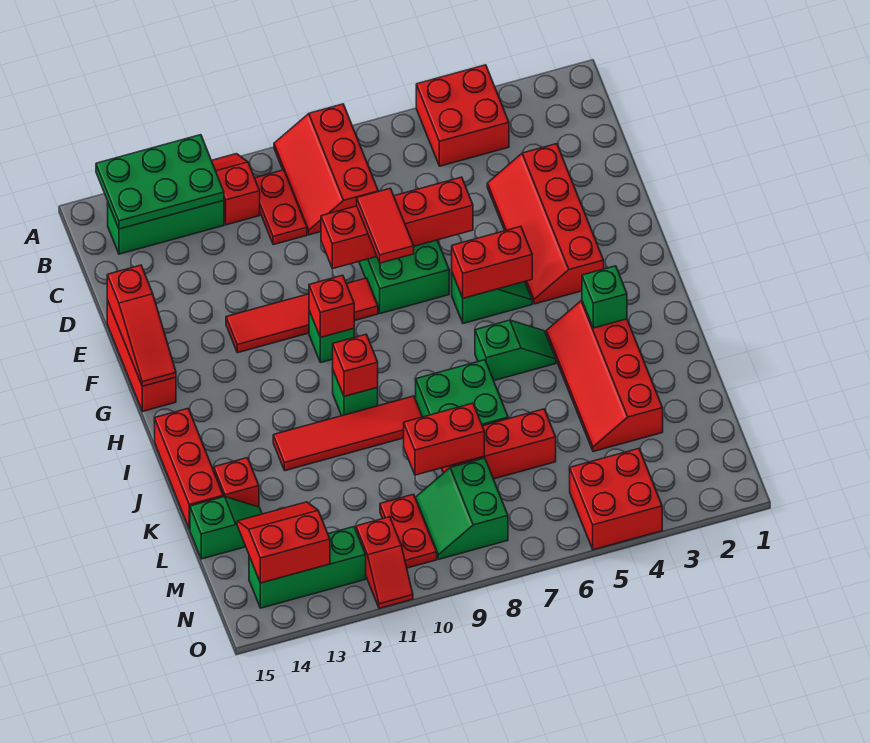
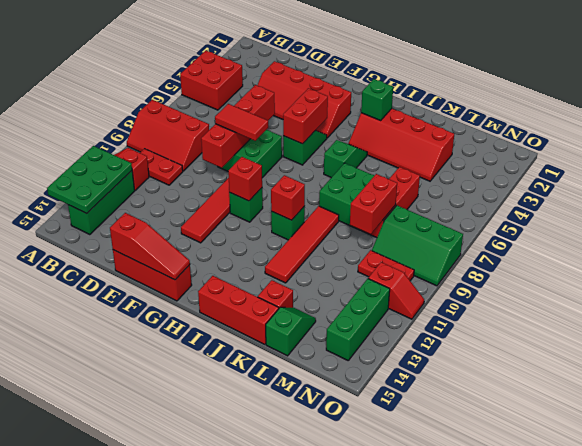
green 2x2 slope [415,458,508,559] -> green 2x3 slope [372,206,463,286]
red 2x2 slope [237,502,330,583] -> none
red 2x2 brick [570,449,662,550] -> none

